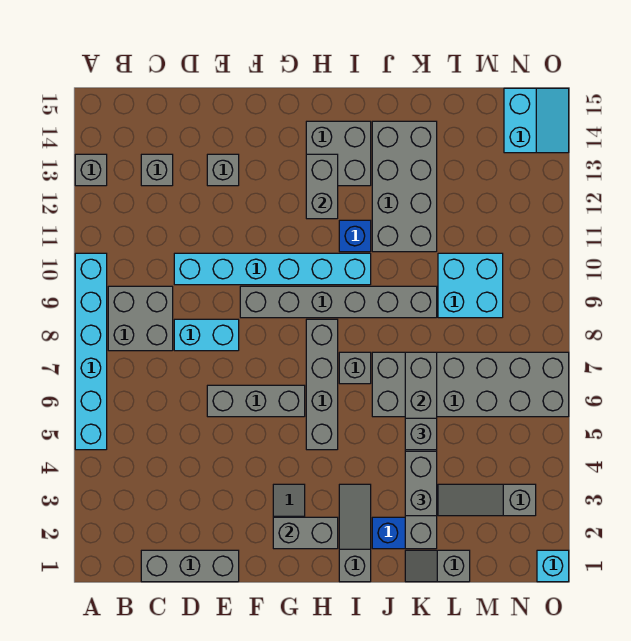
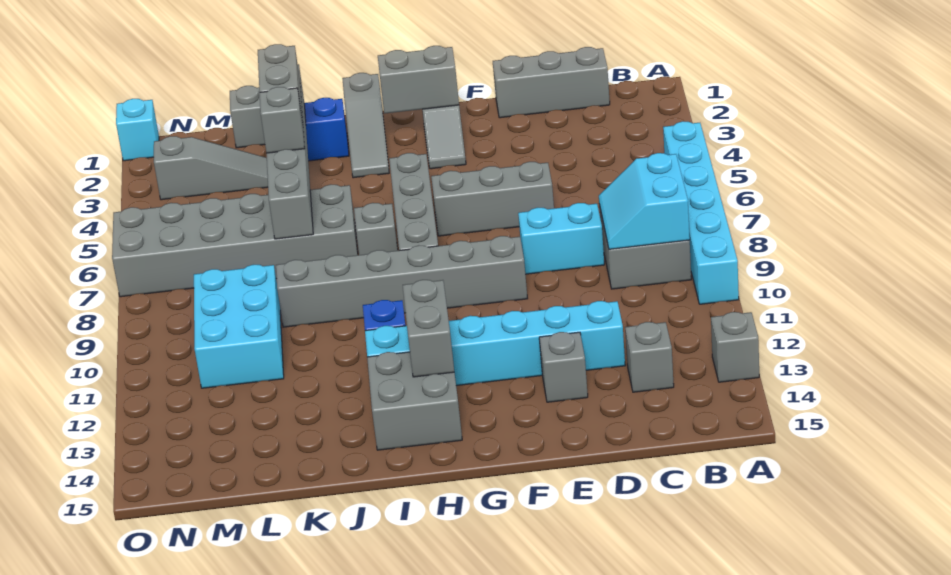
cyan 1x6 brick [174,253,371,285] -> cyan 1x6 brick moved to [365,301,625,386]
grey 2x4 brick [372,121,437,252] -> none
cyan 2x2 brick [438,253,503,318] -> cyan 2x3 brick [194,265,284,388]
cyan 2x2 slope [504,88,569,153] -> cyan 2x2 slope moved to [599,153,690,249]

